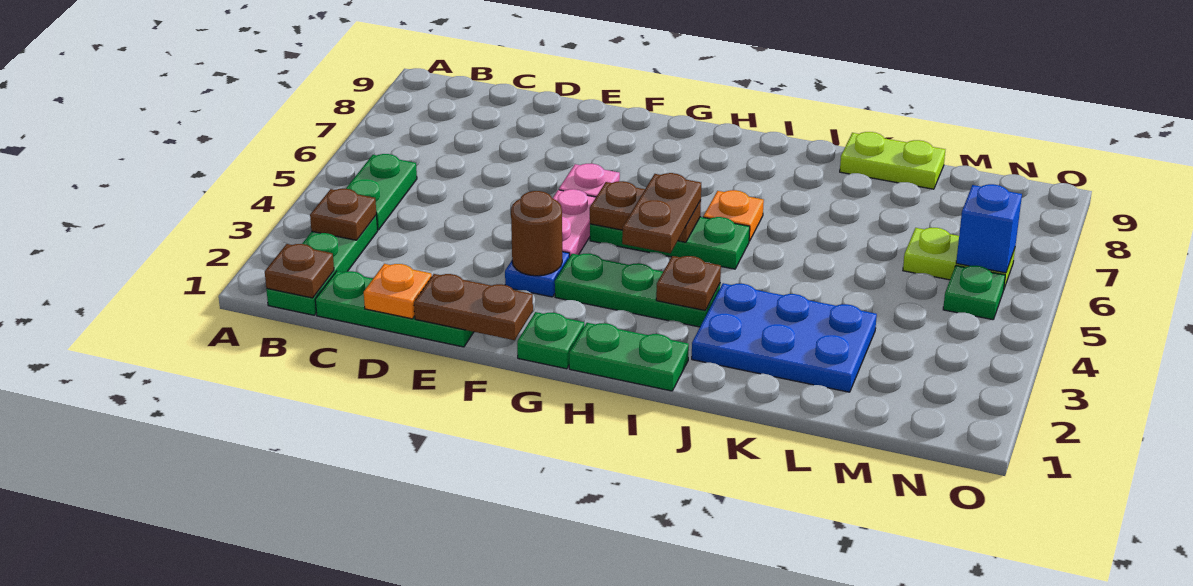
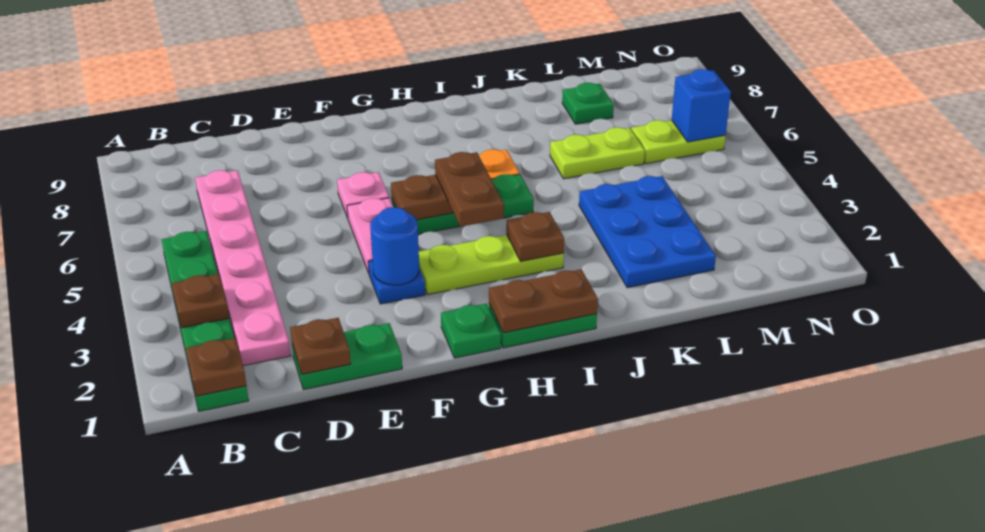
green 1x3 plate [315,271,474,347] -> green 1x2 plate [292,323,402,390]
none -> pink 1x6 plate [195,170,291,366]
orange 1x1 plate [364,264,432,319] -> brown 1x1 plate [290,318,351,374]
brown 1x2 plate [414,274,533,340] -> brown 1x2 plate moved to [489,269,598,333]
brown 1x1 round brick [511,191,562,276] -> blue 1x1 round brick [370,207,419,285]
green 1x3 plate [555,254,720,327] -> lime 1x3 plate [419,235,564,295]
blue 2x3 plate [692,283,877,392] -> blue 2x3 plate turned to [579,176,716,288]
lime 1x2 plate [840,132,945,189] -> lime 1x2 plate moved to [550,127,645,179]
green 1x1 plate [943,266,1005,320] -> green 1x1 plate moved to [562,83,614,124]

